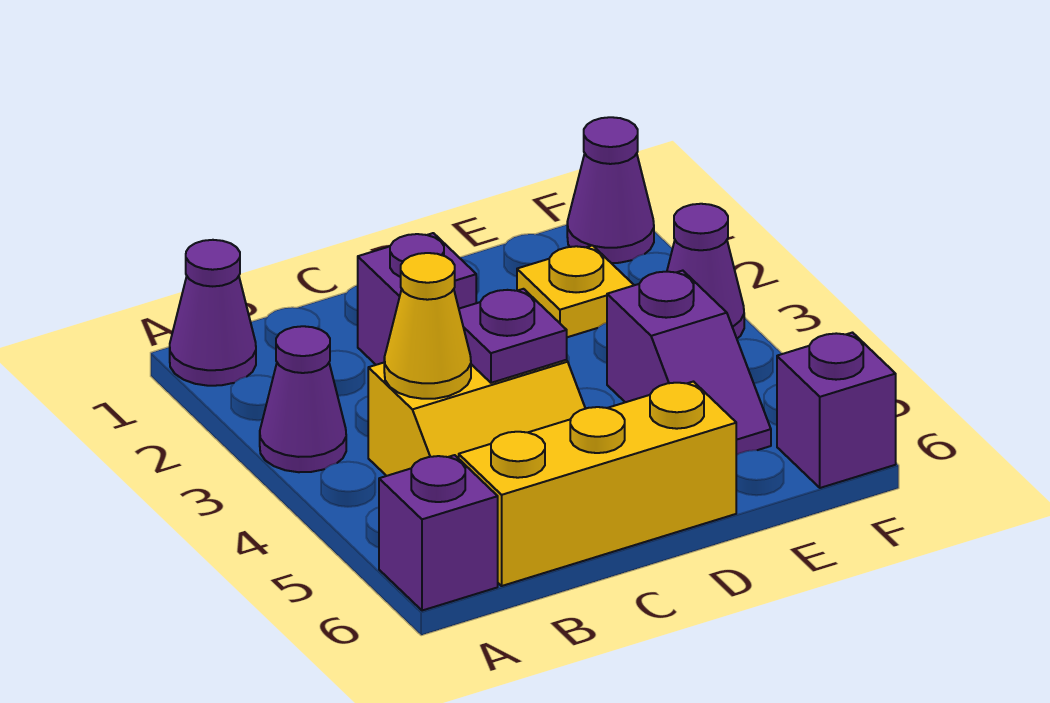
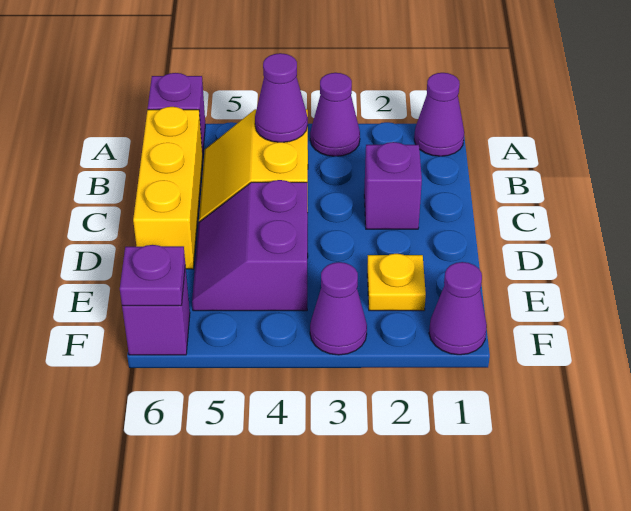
yellow 1x1 cone [384,253,471,399] -> purple 1x1 cone [255,53,308,142]
purple 1x1 plate [459,289,567,383] -> purple 1x1 plate moved to [120,245,185,306]
purple 1x2 slope [607,271,771,455] -> purple 2x2 slope [192,180,308,311]

